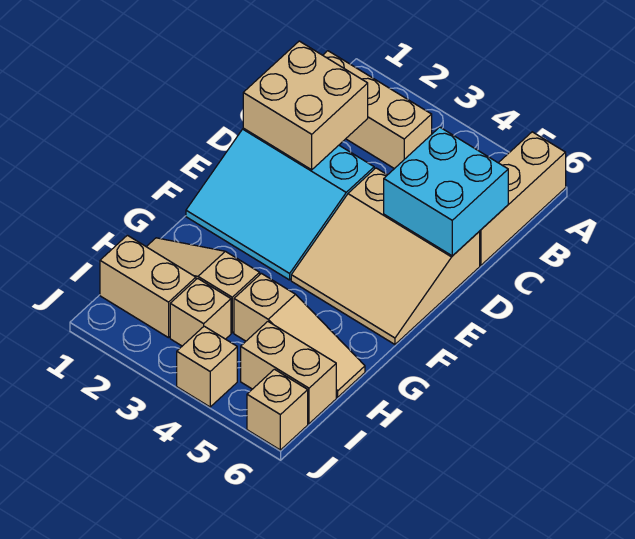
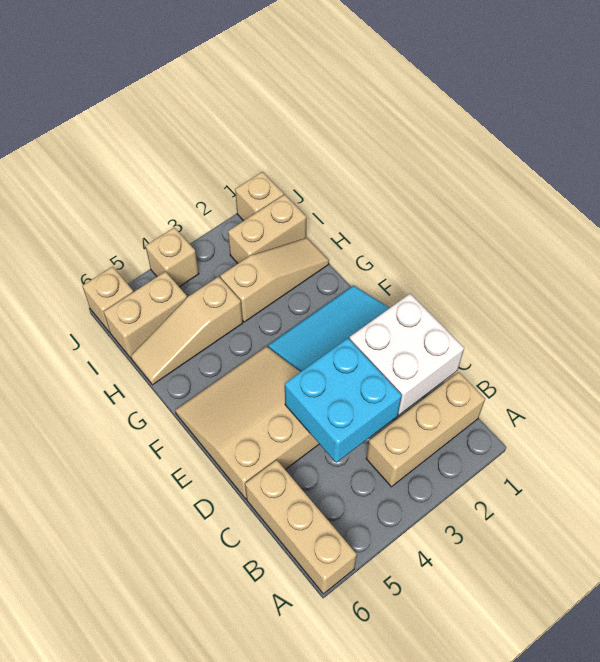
tan 2x2 brick [243,41,368,170] -> white 2x2 brick [350,294,464,415]
cyan 2x2 brick [384,127,508,256] -> cyan 2x2 brick moved to [285,338,402,463]
tan 1x1 brick [170,278,231,346] -> tan 1x1 brick moved to [235,172,284,221]

